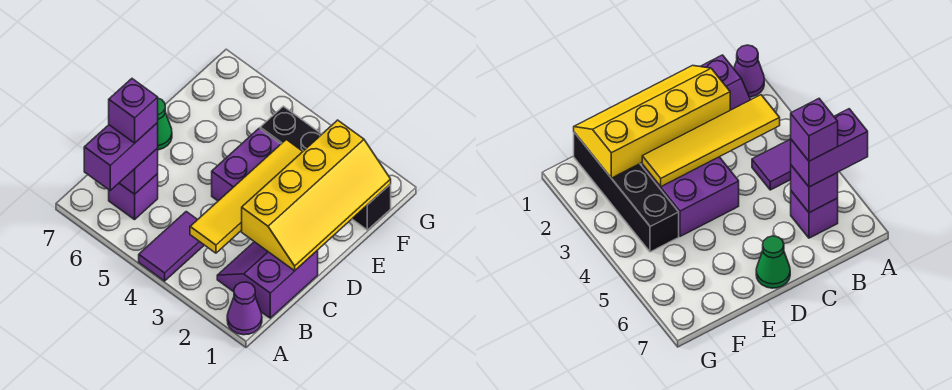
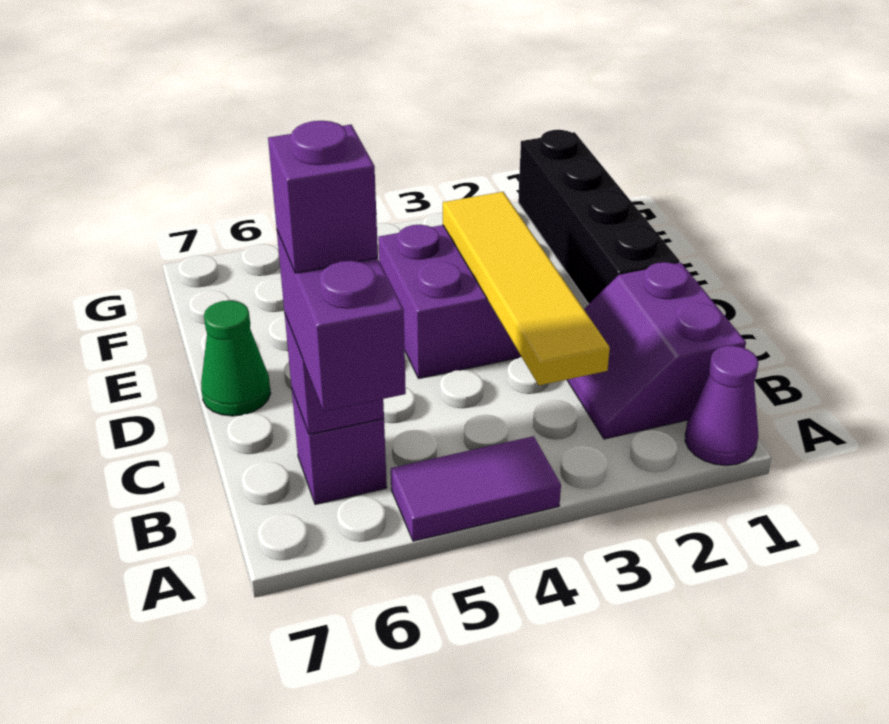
purple 1x2 tile [139,212,204,281] -> purple 1x2 tile turned to [391,436,561,541]
yellow 2x4 slope [242,120,391,271] -> none
black 1x4 brick [260,106,391,230] -> black 1x4 brick turned to [518,130,680,304]

